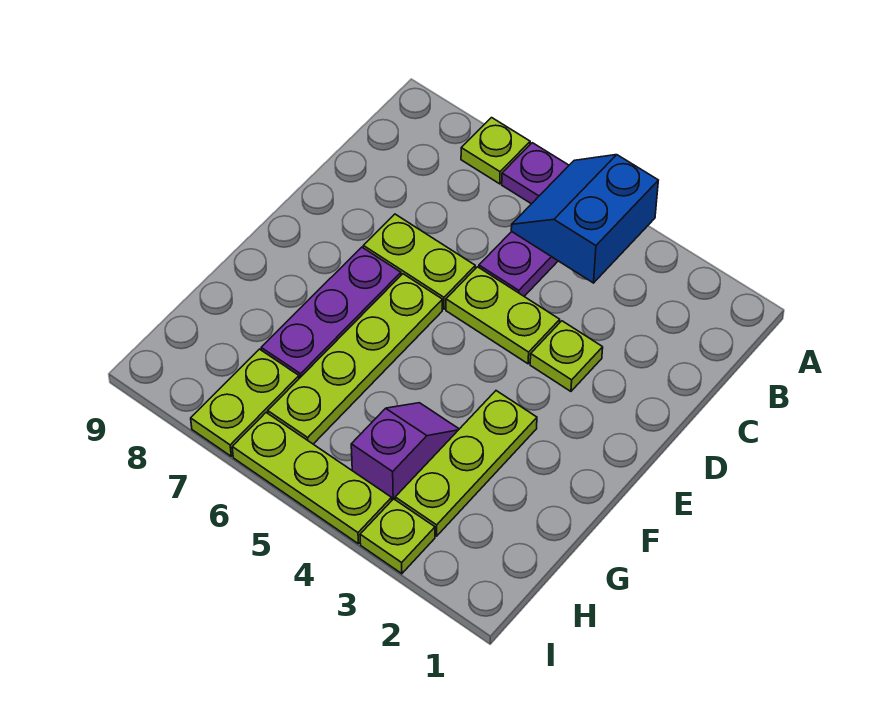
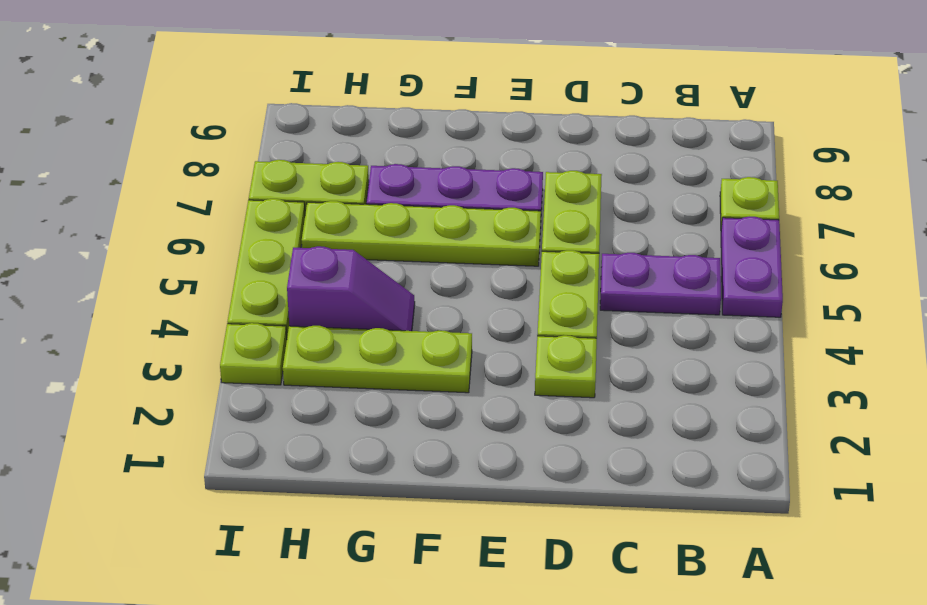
blue 2x2 slope [511,155,658,283] -> none

